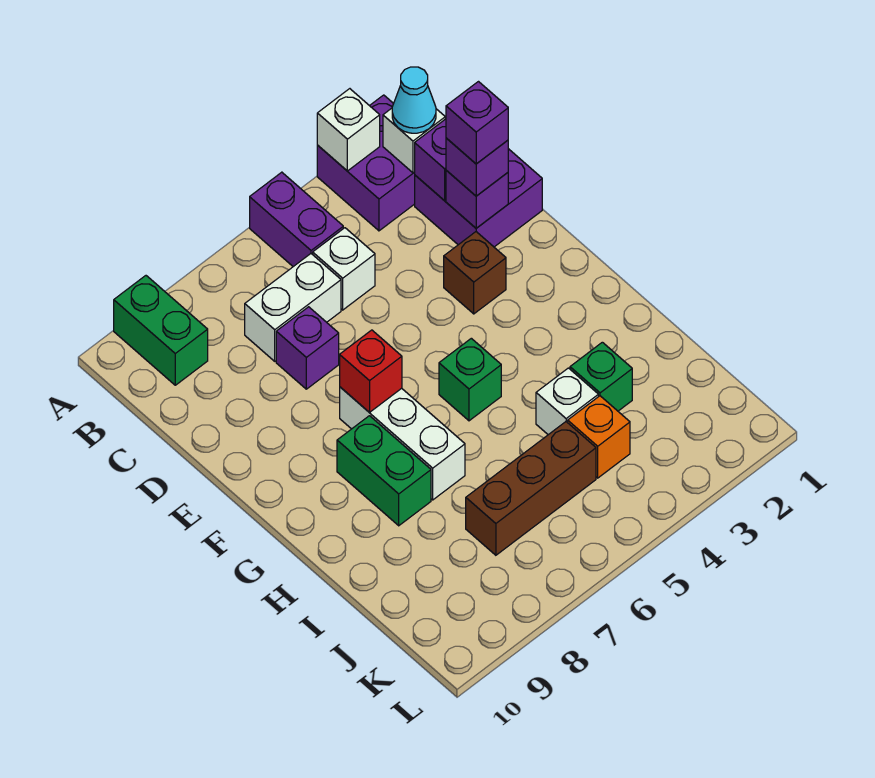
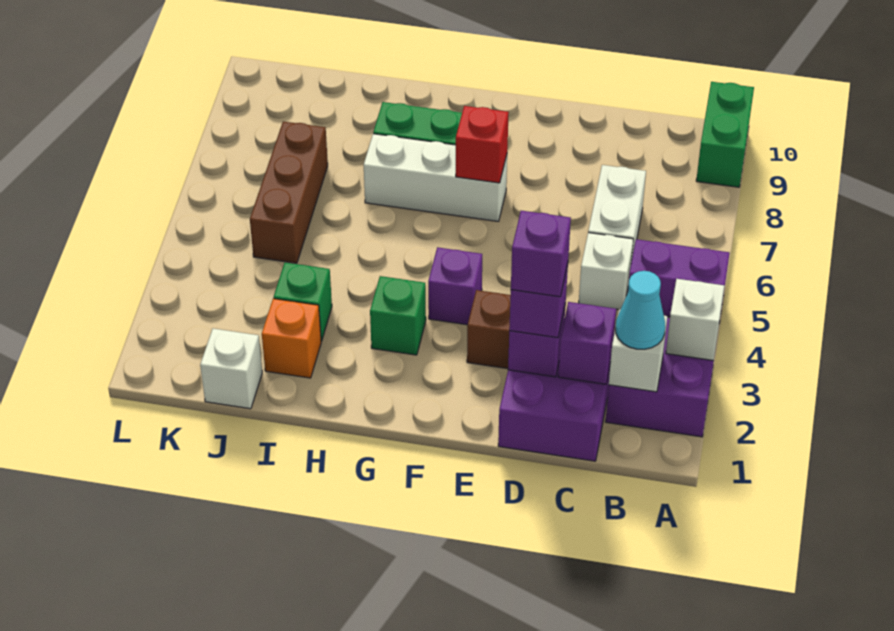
green 1x2 brick [114,276,208,385] -> green 1x2 brick turned to [696,82,754,187]
purple 1x1 brick [276,307,339,389] -> purple 1x1 brick moved to [428,247,482,325]
green 1x1 brick [439,338,501,421] -> green 1x1 brick moved to [370,276,426,355]
white 1x1 brick [536,368,598,435] -> white 1x1 brick moved to [200,329,262,409]
orange 1x1 brick [568,396,630,478] -> orange 1x1 brick moved to [262,298,321,378]

